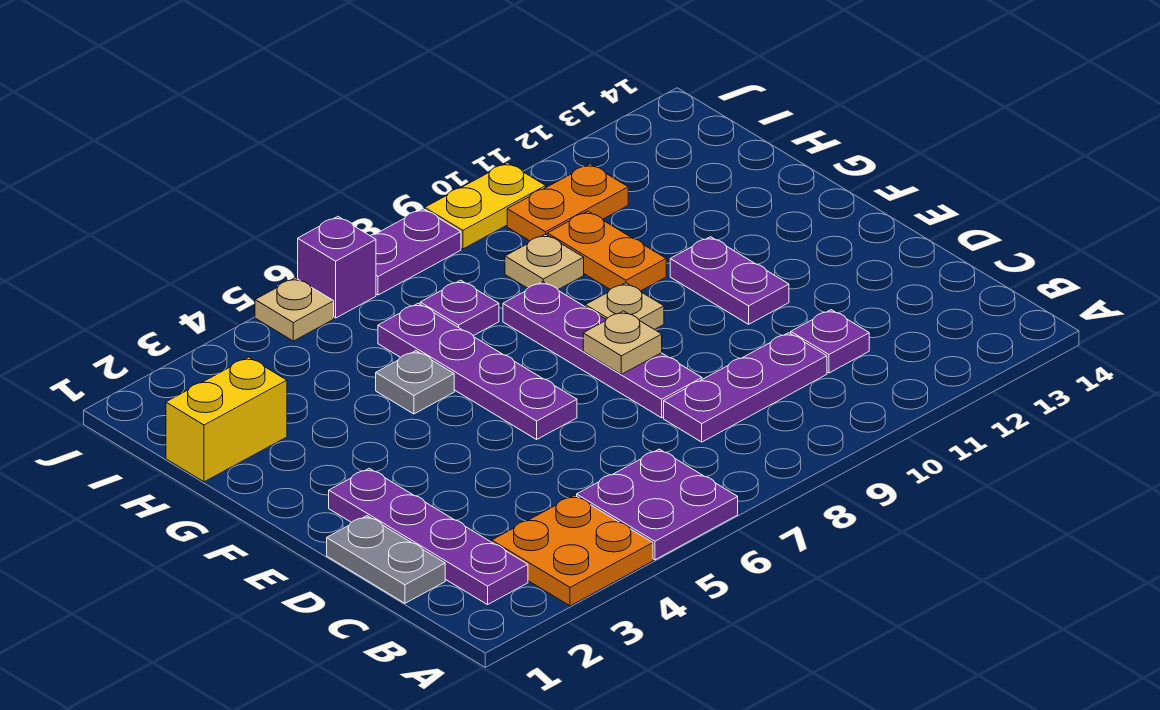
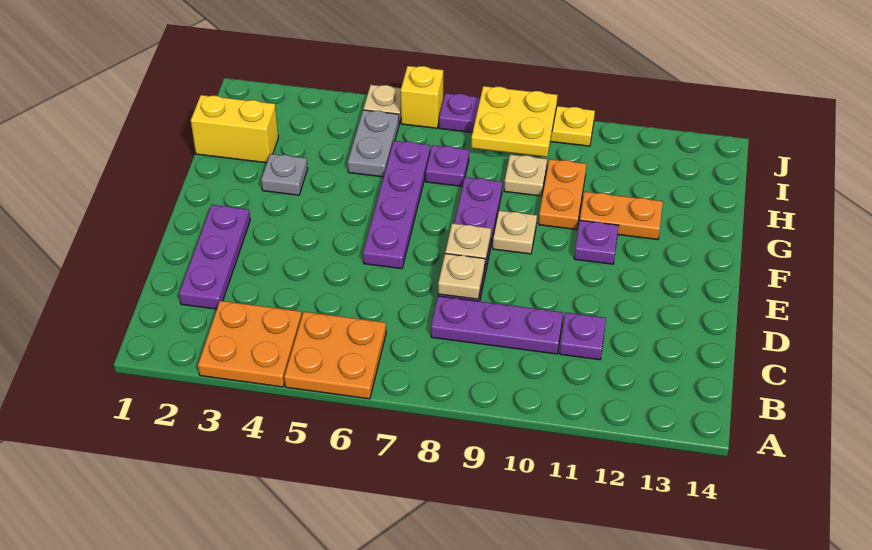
purple 2x2 plate [577,449,738,560] -> orange 2x2 plate [284,312,386,399]
purple 1x4 plate [329,468,528,605] -> purple 1x3 plate [179,205,250,309]
grey 1x2 plate [327,516,445,603] -> grey 1x2 plate moved to [348,110,399,177]
none -> tan 1x1 plate [438,254,485,299]
purple 1x2 plate [670,237,789,324] -> purple 1x1 plate [574,220,619,264]
grey 1x1 plate [376,351,454,414] -> grey 1x1 plate moved to [261,154,308,195]
none -> yellow 2x2 plate [471,86,558,157]
orange 1x2 plate [507,164,628,241] -> orange 1x2 plate moved to [580,192,663,240]
purple 1x1 brick [298,216,376,318] -> yellow 1x1 brick [401,66,443,128]

